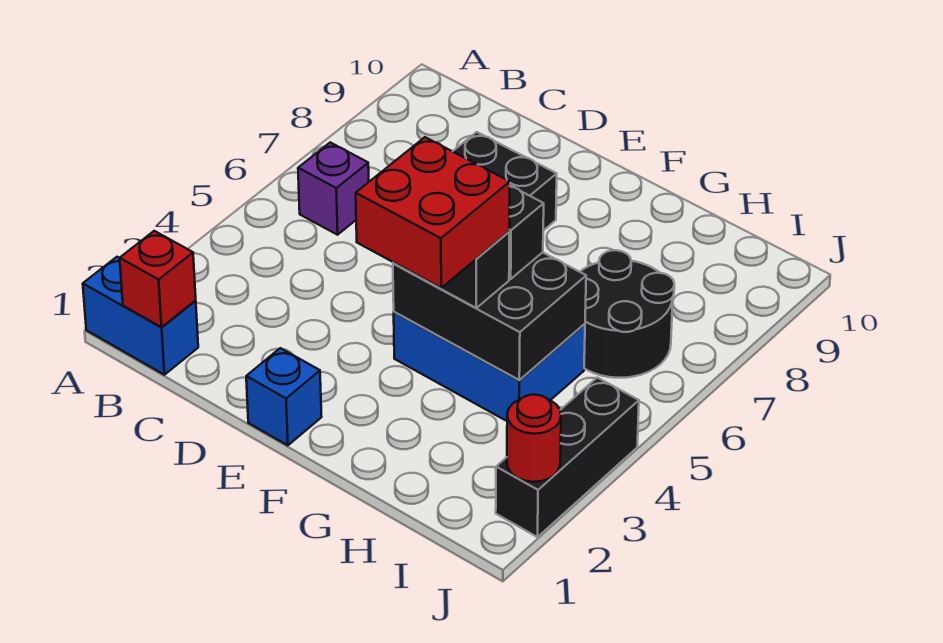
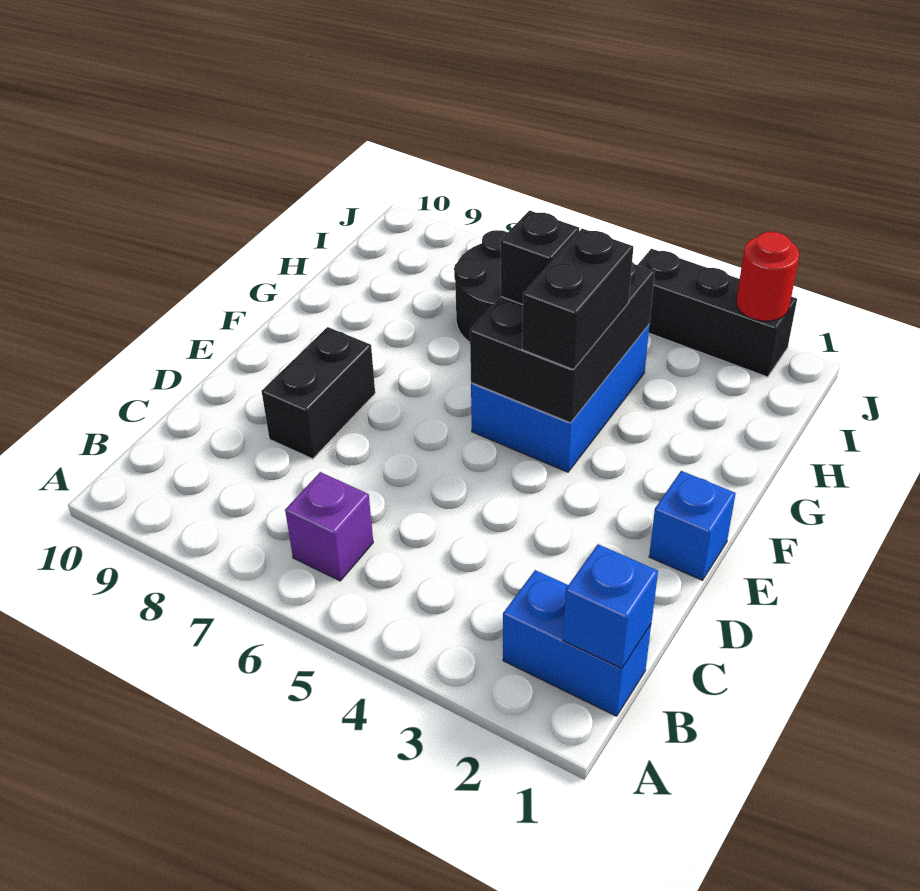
blue 1x2 brick [83,257,198,375] -> blue 1x2 brick turned to [503,570,651,716]
red 1x1 brick [120,231,196,327] -> blue 1x1 brick [563,544,658,668]
red 2x2 brick [356,137,510,288] -> none

